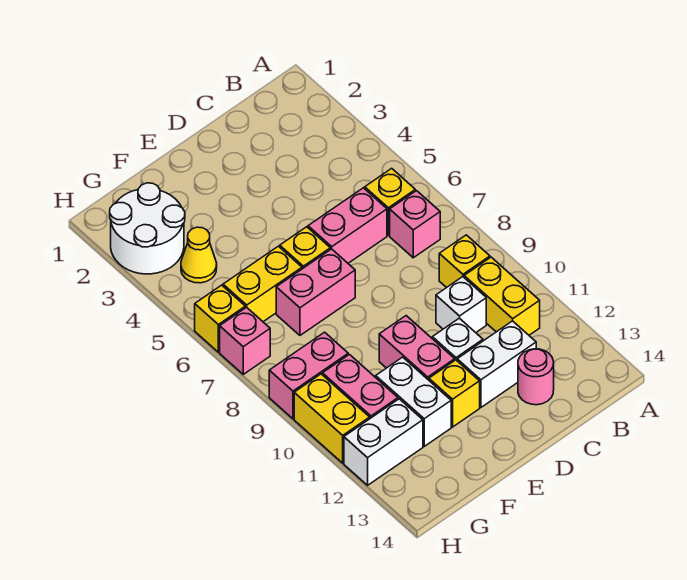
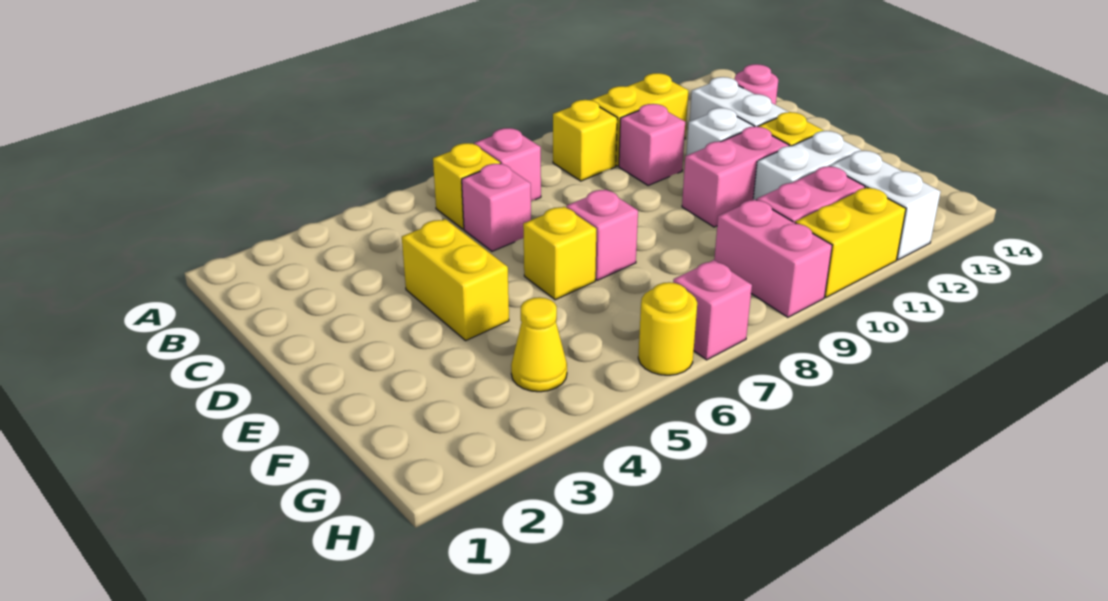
pink 1x2 brick [308,188,387,263] -> pink 1x1 brick [462,164,531,251]
white 1x1 brick [436,277,486,333] -> pink 1x1 brick [619,104,685,185]
pink 1x2 brick [276,249,355,335] -> pink 1x1 brick [566,189,638,280]
yellow 1x2 brick [223,246,302,322] -> yellow 1x2 brick moved to [402,219,509,340]
white 2x2 round brick [110,183,185,274] -> none
yellow 1x1 brick [195,285,245,352] -> yellow 1x1 round brick [638,282,697,375]

